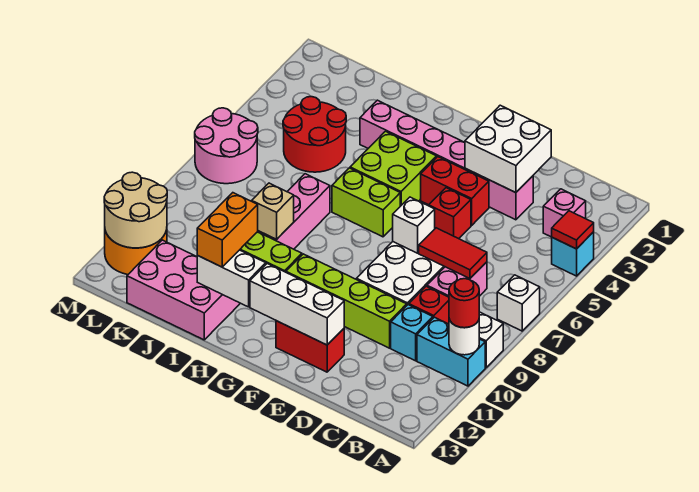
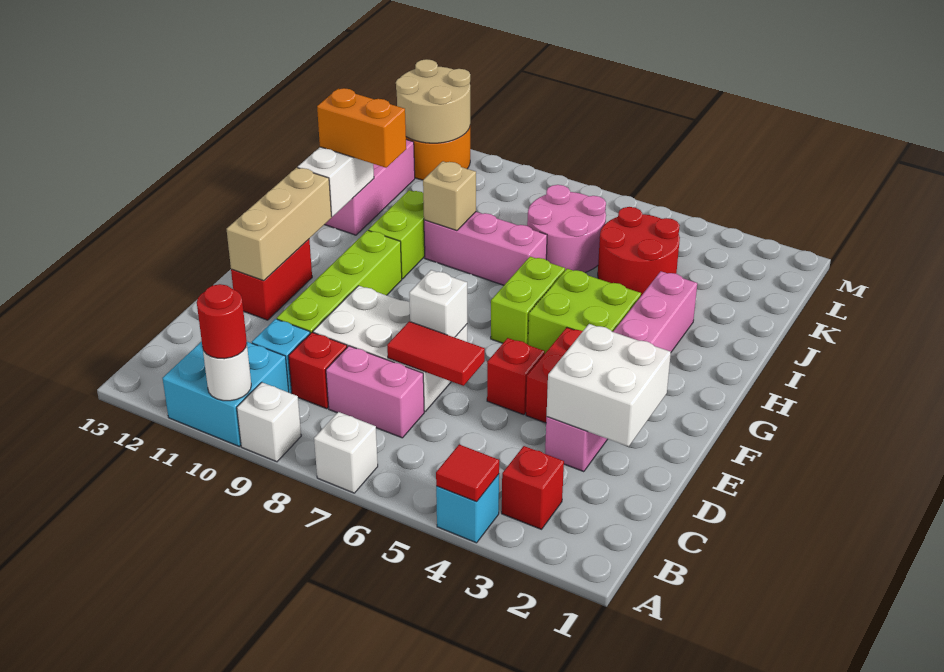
cyan 1x2 brick [417,317,485,386] -> cyan 2x2 brick [163,341,289,447]
pink 1x1 brick [543,189,586,237] -> red 1x1 brick [502,446,564,529]
red 1x2 tile [419,228,487,279] -> red 1x2 tile turned to [387,321,485,386]
white 1x3 brick [250,264,344,345] -> tan 1x3 brick [227,168,332,281]
pink 2x2 round brick [195,108,258,184] -> pink 2x2 round brick moved to [527,185,606,273]

